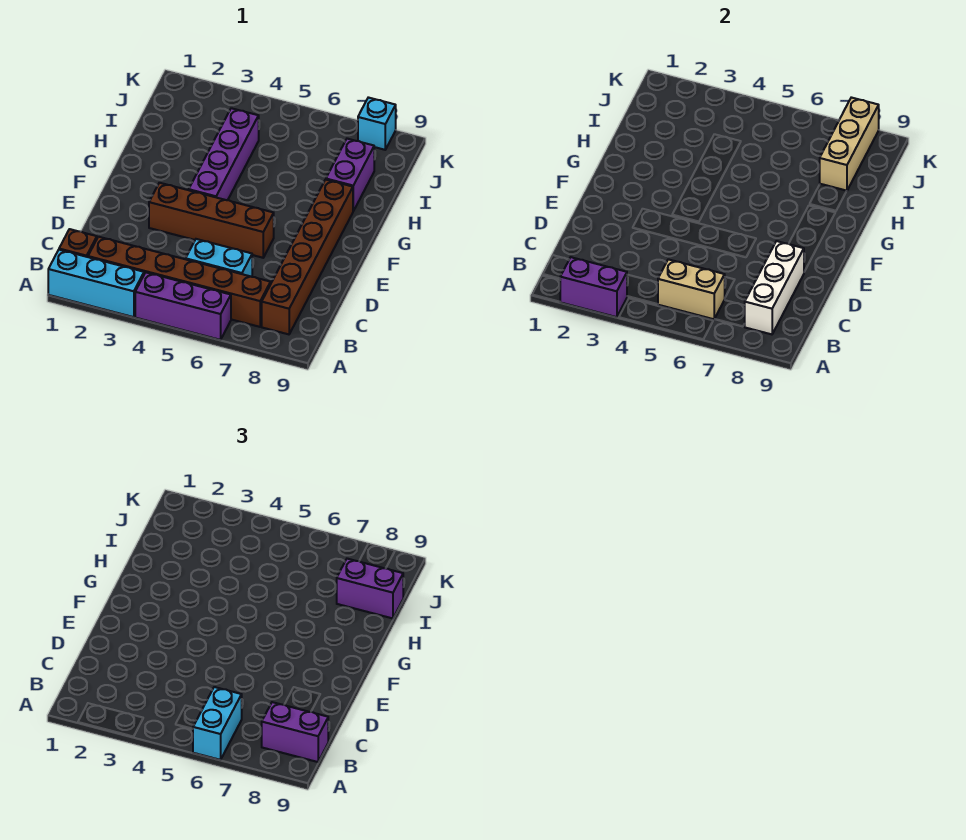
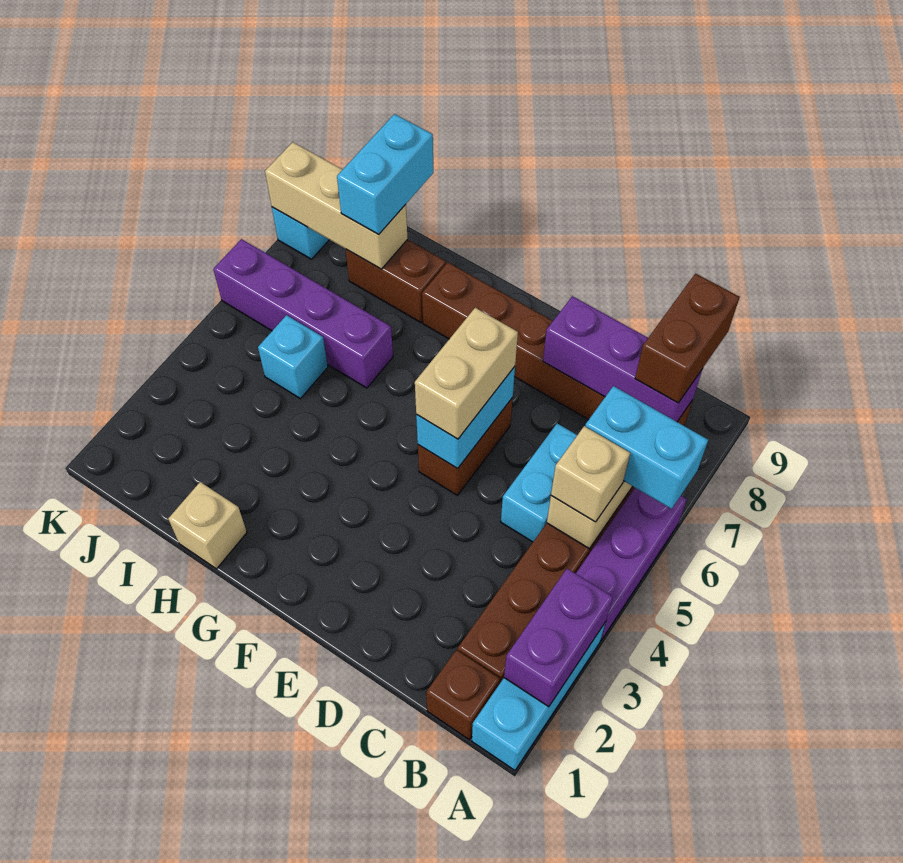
none -> tan 1x1 brick [551,426,630,522]
white 1x3 brick [745,241,804,334] -> purple 1x3 brick [543,296,702,422]
purple 1x2 brick [262,702,328,762] -> brown 1x2 brick [635,274,740,403]
brown 1x4 brick [149,183,274,258] -> brown 1x2 brick [418,398,513,495]
none -> cyan 1x2 brick [416,367,515,468]
none -> tan 1x2 brick [415,308,518,439]
purple 1x4 brick [189,108,259,200] -> purple 1x4 brick moved to [213,239,393,388]
none -> tan 1x1 brick [168,482,247,569]
purple 1x2 brick [326,139,374,211] -> brown 1x2 brick [345,240,446,323]
none -> cyan 1x1 brick [258,315,328,399]
purple 1x2 brick [337,559,403,618] -> cyan 1x2 brick [337,114,433,234]

